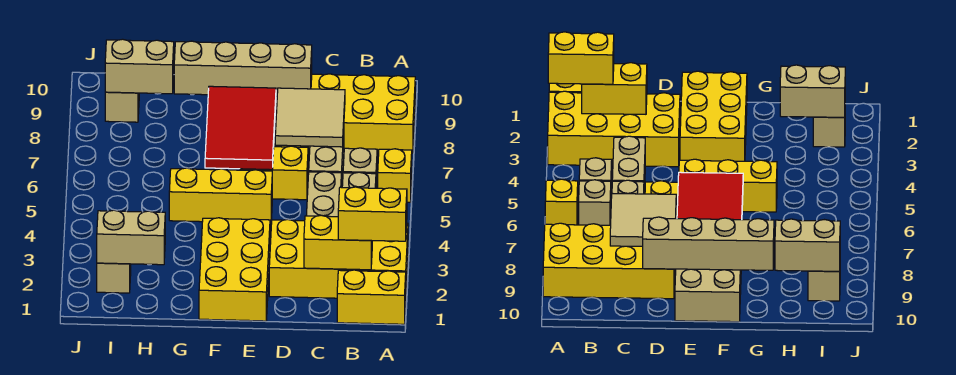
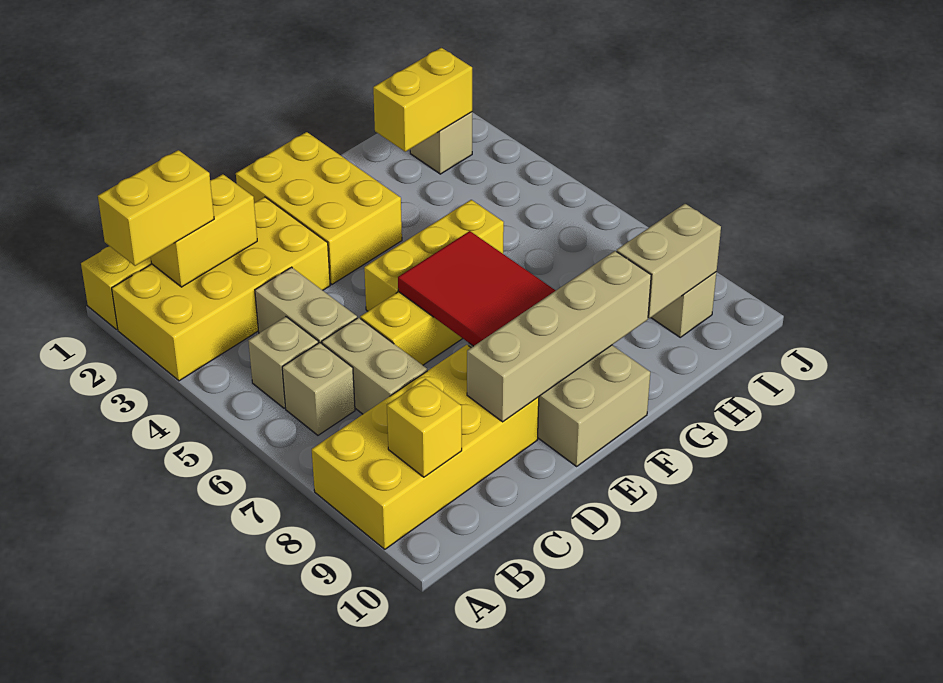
yellow 1x1 brick [378,149,412,202] -> yellow 1x1 brick moved to [387,379,462,477]
tan 2x2 tile [275,88,345,147] -> none
tan 1x2 brick [97,210,165,265] -> yellow 1x2 brick [373,48,472,152]

